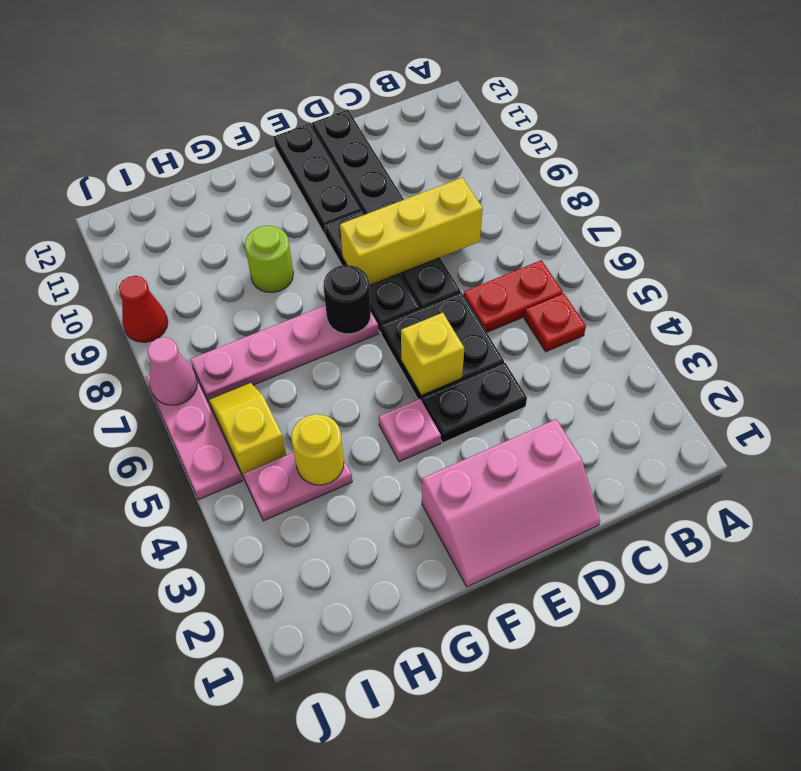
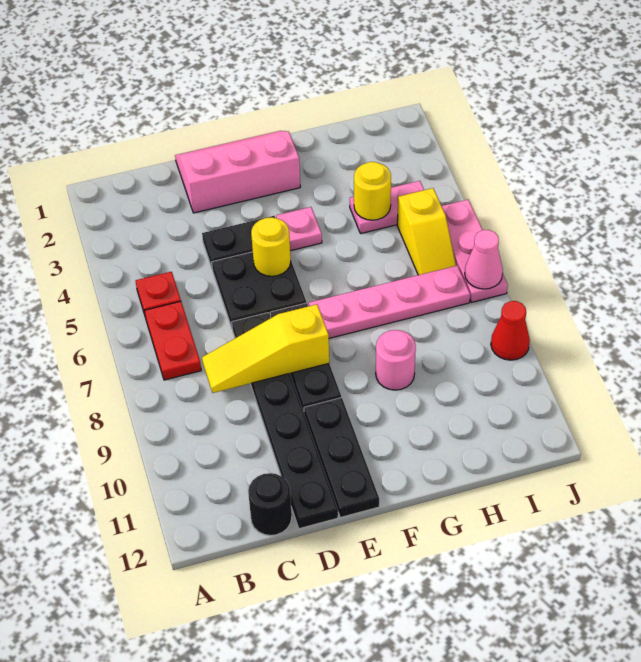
red 1x2 plate [463,260,563,332] -> red 1x2 plate turned to [144,301,201,380]
yellow 1x3 brick [340,178,483,285] -> yellow 1x3 slope [202,304,329,393]
yellow 1x1 brick [401,313,464,395] -> yellow 1x1 round brick [251,218,291,276]
black 1x1 round brick [323,265,371,334] -> black 1x1 round brick moved to [248,473,292,536]
lime 1x1 round brick [245,226,293,292] -> pink 1x1 round brick [376,330,416,390]

